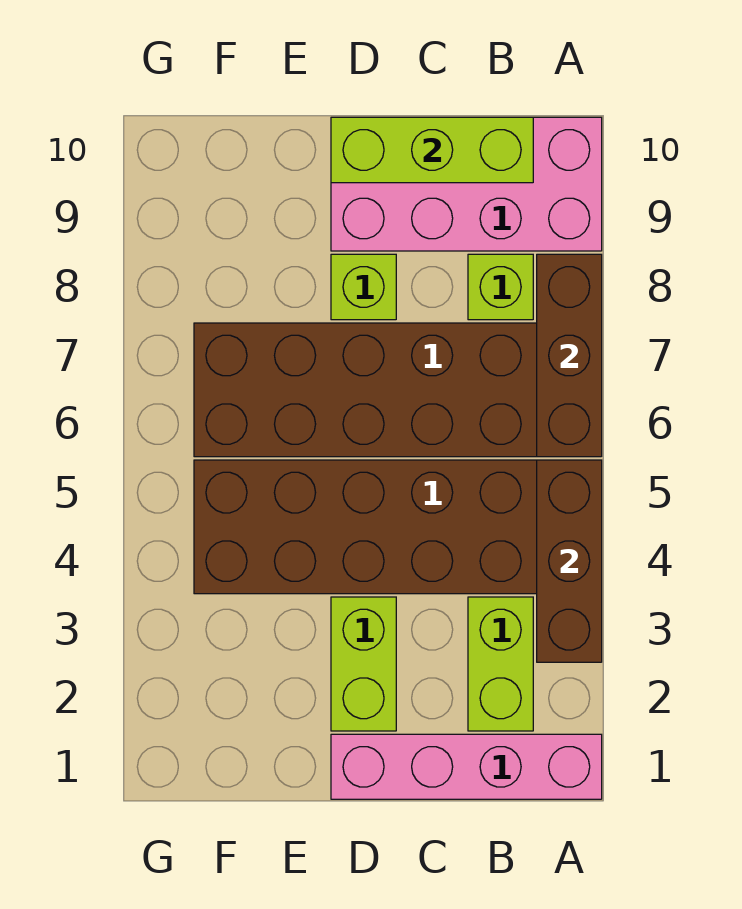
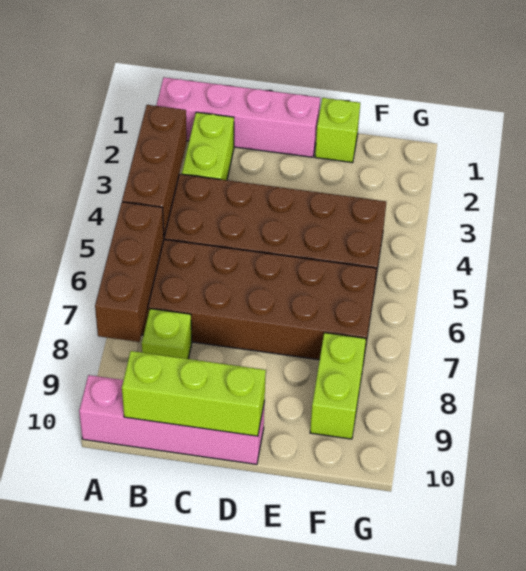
pink 2x4 brick [331,117,602,251] -> pink 1x4 brick [79,375,265,464]
lime 1x2 brick [331,597,396,731] -> lime 1x2 brick moved to [310,333,366,439]
lime 1x1 brick [331,254,396,320] -> lime 1x1 brick moved to [315,98,360,163]

